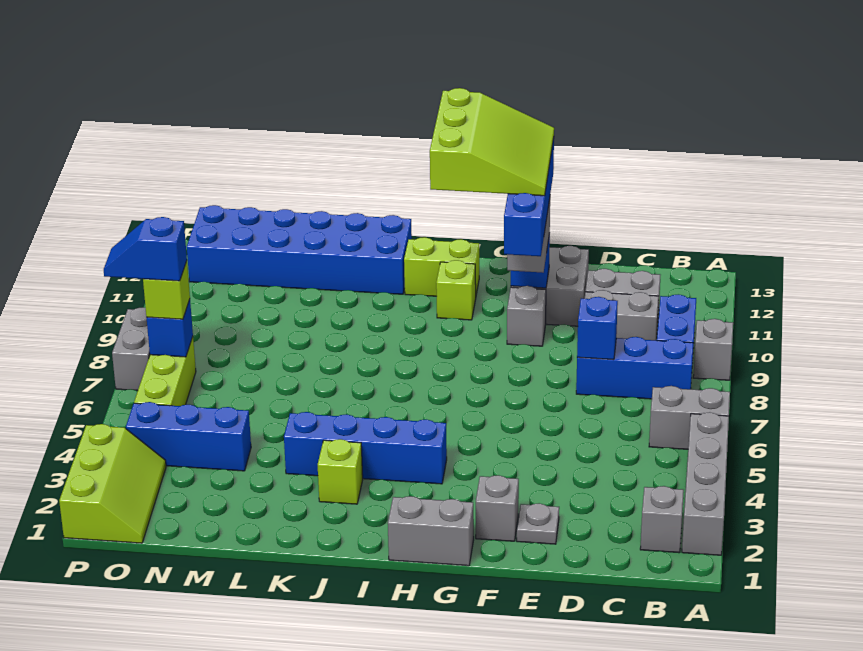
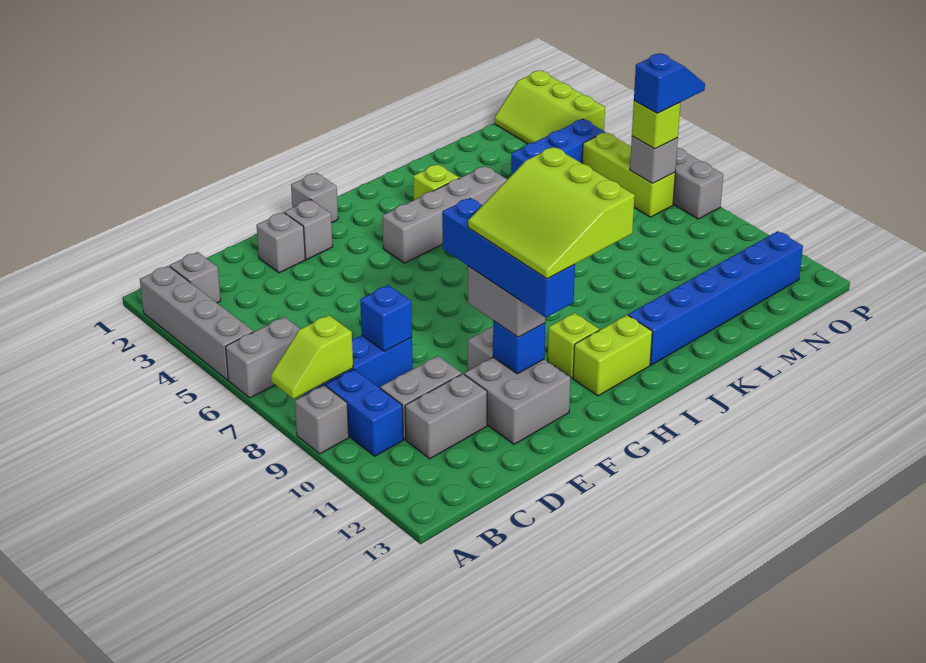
none -> lime 1x2 slope [271,315,353,399]
grey 1x1 plate [517,503,559,544] -> grey 1x1 brick [257,212,305,273]
grey 1x2 brick [388,496,474,566] -> grey 1x1 brick [291,173,338,223]
blue 1x4 brick [284,412,447,484] -> grey 1x4 brick [382,166,507,263]
blue 2x6 brick [187,205,412,294] -> blue 1x6 brick [628,231,803,365]
blue 1x1 brick [147,299,193,357] -> grey 1x1 brick [630,136,678,183]

